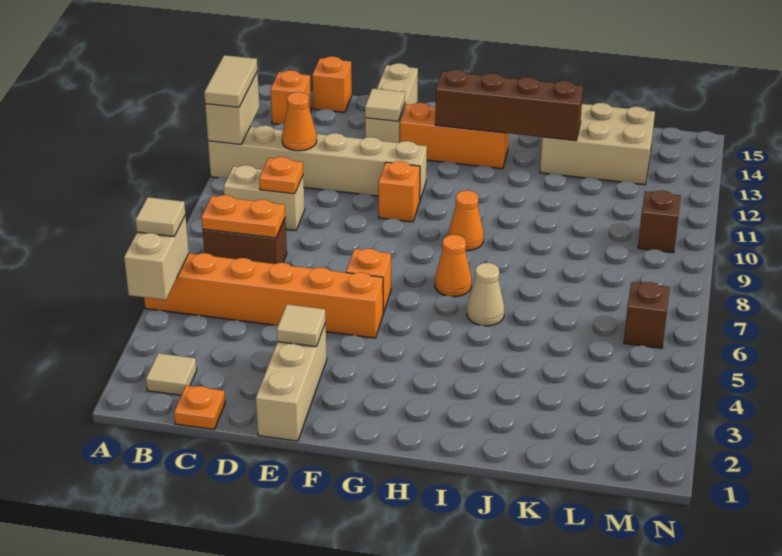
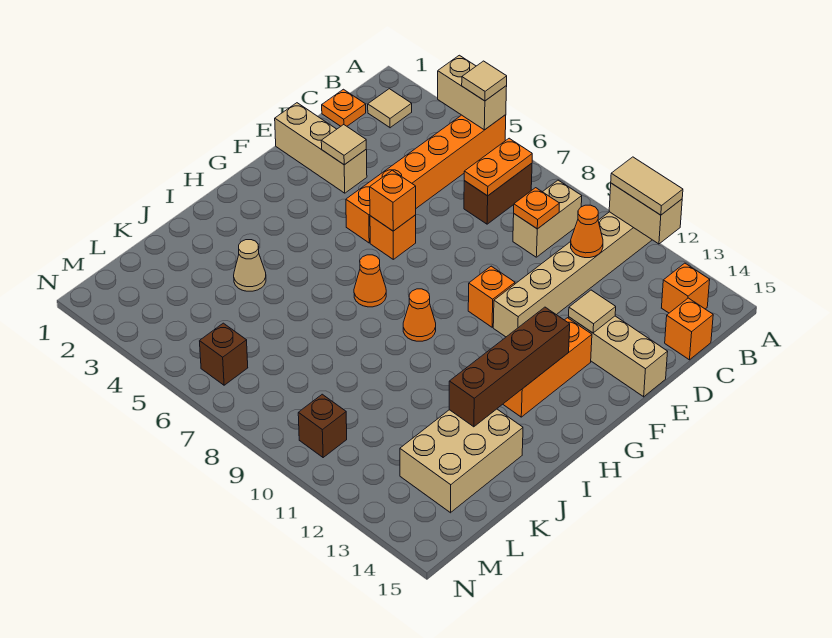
none -> orange 1x1 brick [370,170,416,231]
tan 1x1 cone [467,263,505,326] -> tan 1x1 cone moved to [234,240,266,291]

